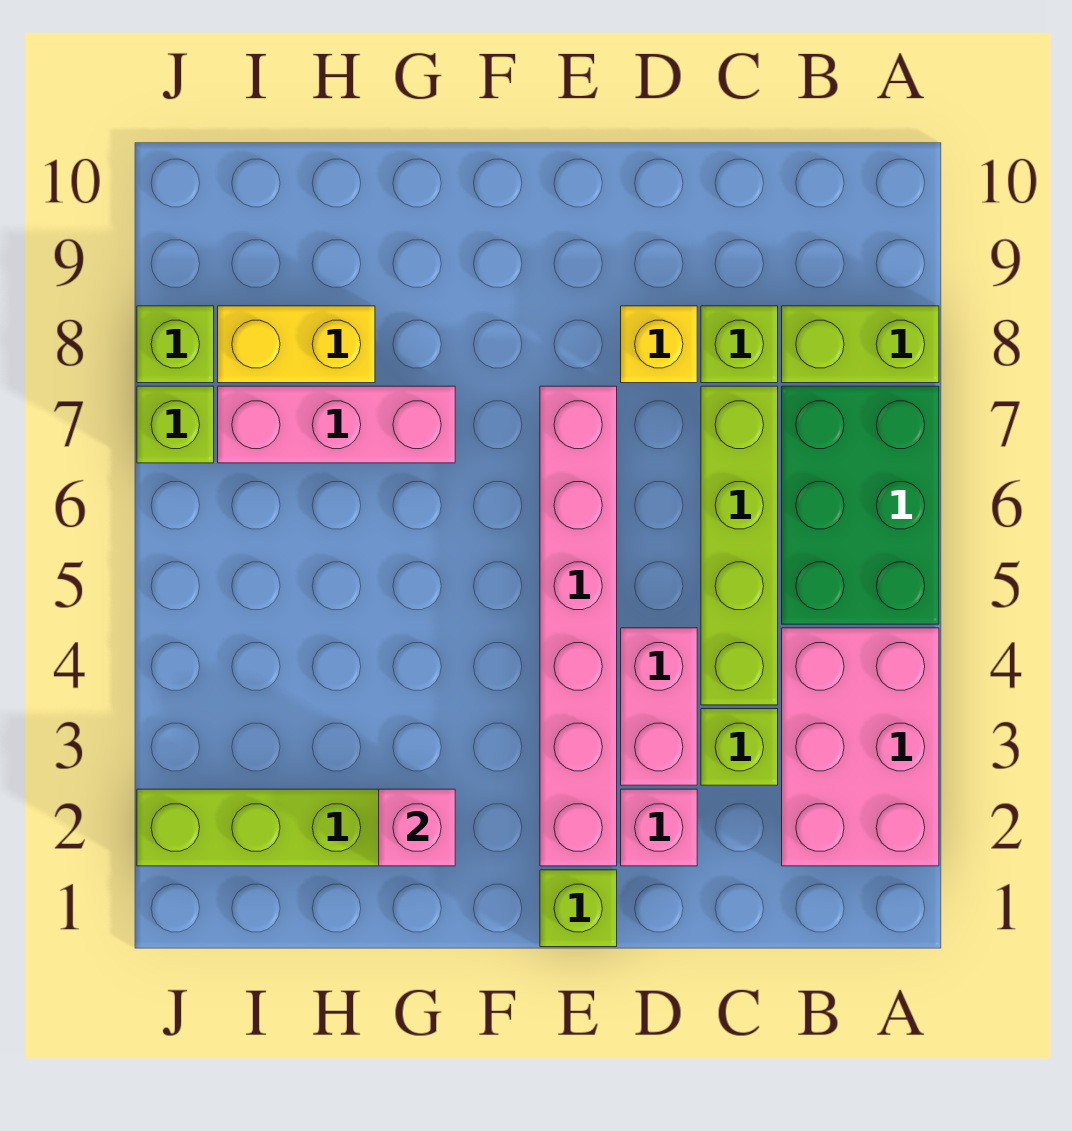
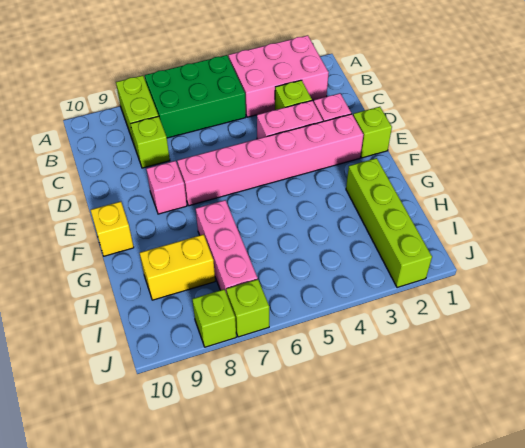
lime 1x4 brick [701,386,778,705] -> none
yellow 1x1 brick [621,306,697,383] -> yellow 1x1 brick moved to [91,202,134,256]
pink 1x1 brick [379,789,455,866] -> pink 1x1 brick moved to [147,161,187,214]
yellow 1x2 brick [218,306,375,383] -> yellow 1x2 brick turned to [140,235,215,300]

